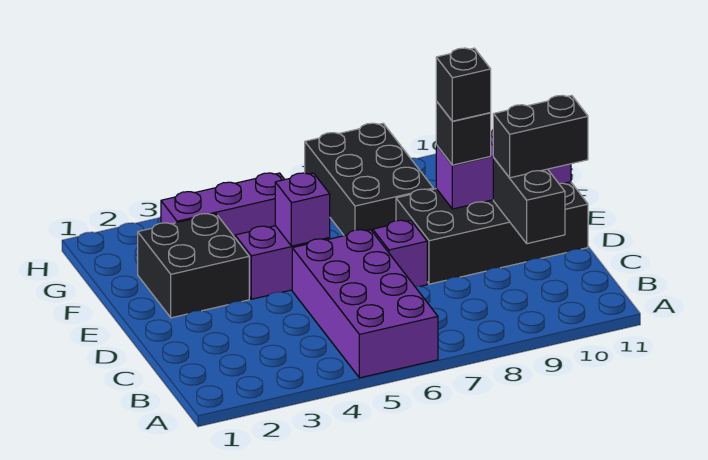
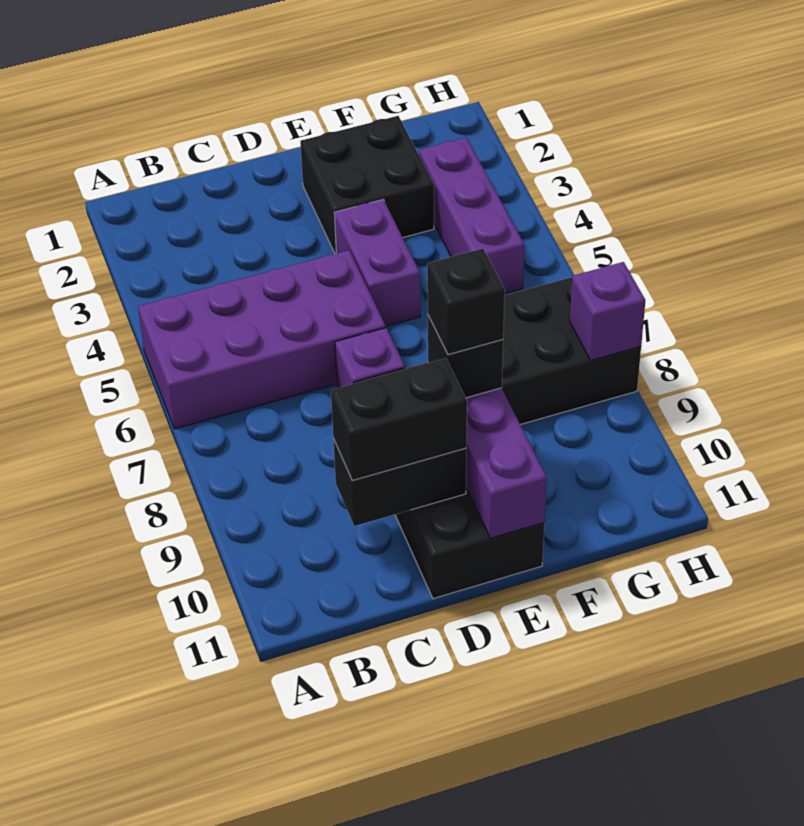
black 1x2 brick [493,95,588,178] -> black 1x2 brick turned to [331,358,467,481]
purple 1x1 brick [275,173,330,246] -> purple 1x1 brick moved to [570,262,645,360]

